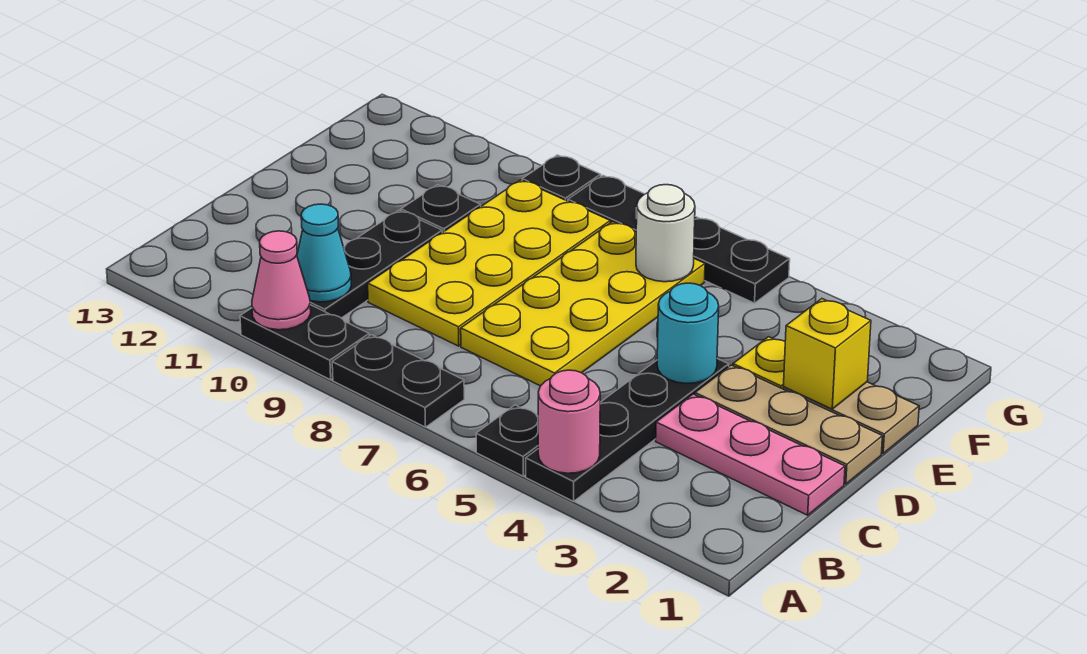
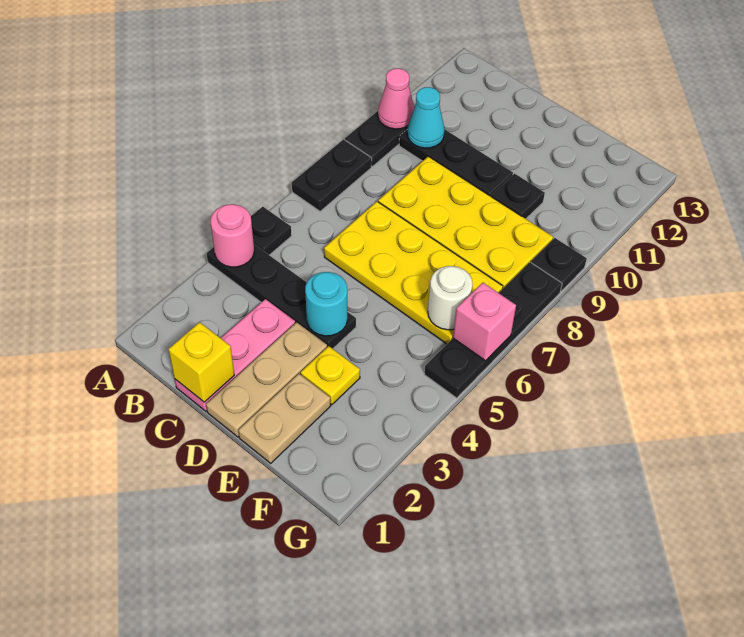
yellow 1x1 brick [784,299,871,409] -> yellow 1x1 brick moved to [168,322,234,402]
none -> pink 1x1 brick [453,283,516,361]

